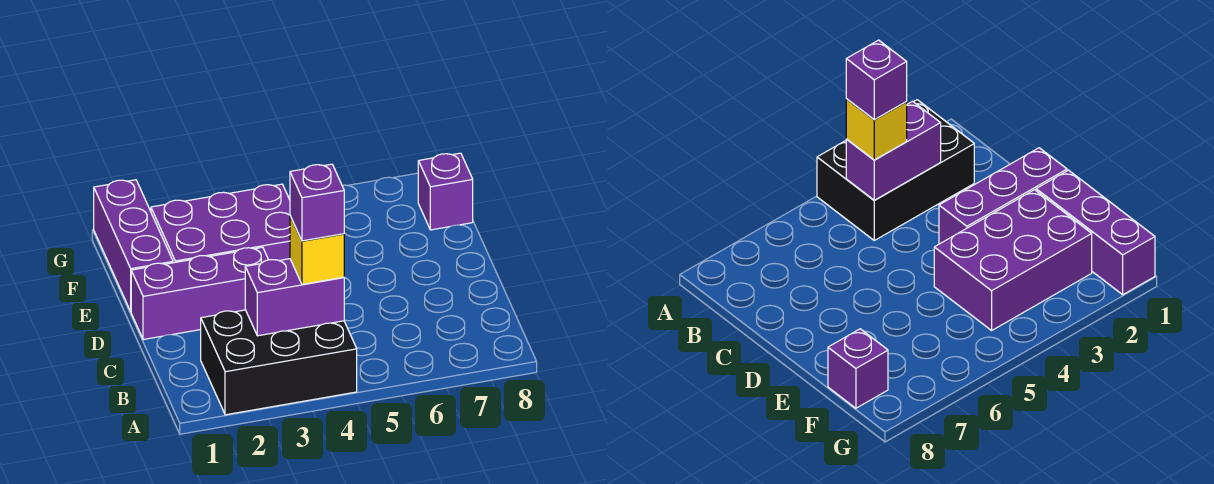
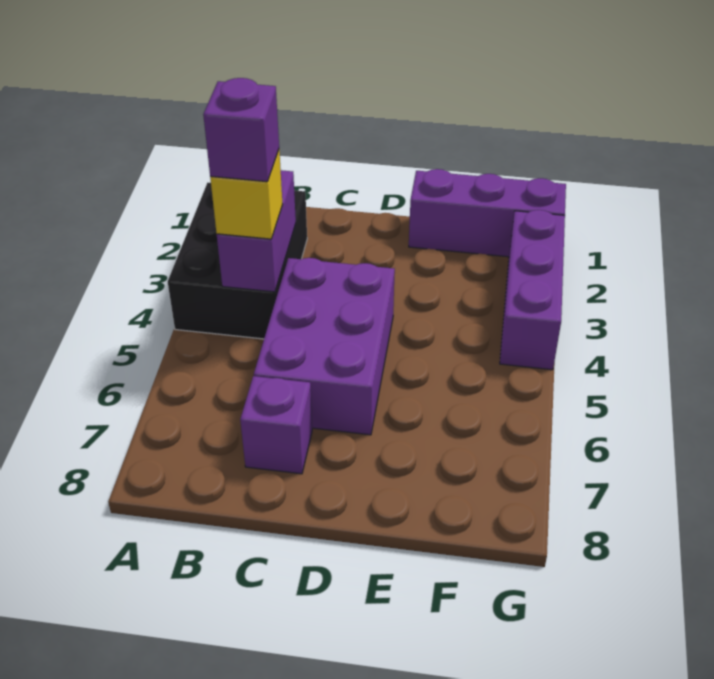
purple 1x3 brick [131,247,268,340] -> purple 1x3 brick moved to [500,210,565,370]
purple 2x3 brick [151,184,290,263] -> purple 2x3 brick moved to [254,258,395,435]
purple 1x1 brick [418,153,473,230] -> purple 1x1 brick moved to [240,376,312,474]

